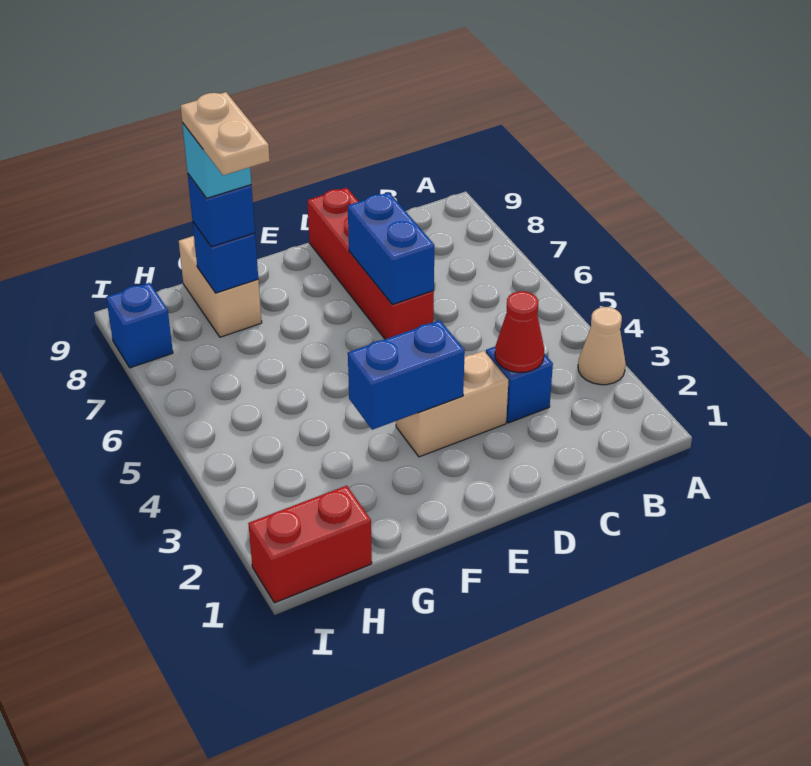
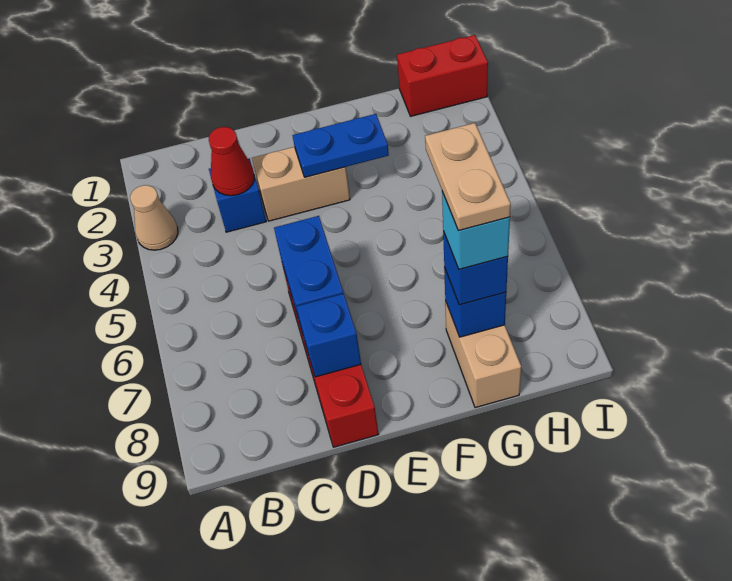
blue 1x2 brick [348,320,465,430] -> blue 1x2 plate [292,114,389,177]
blue 1x1 brick [106,283,173,368] -> blue 1x1 brick moved to [297,294,361,377]

